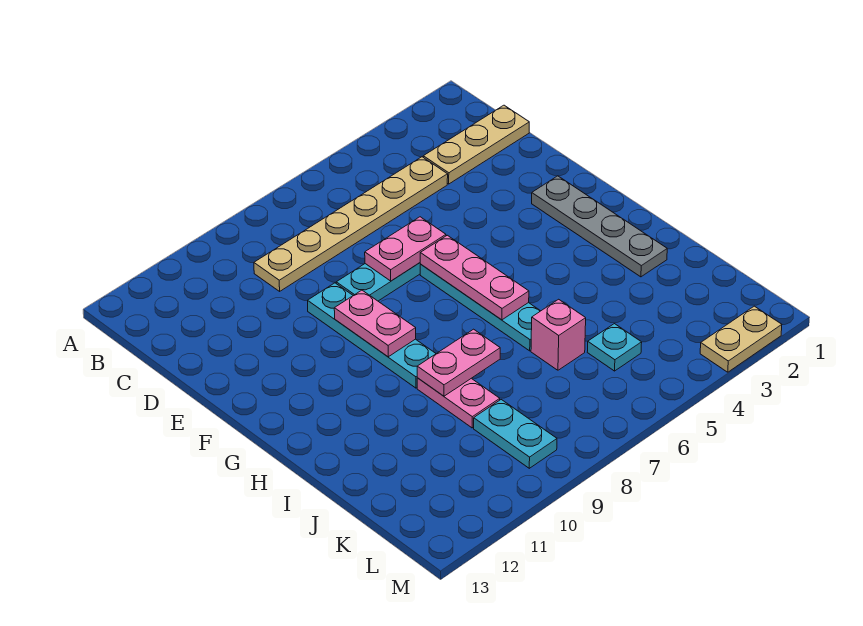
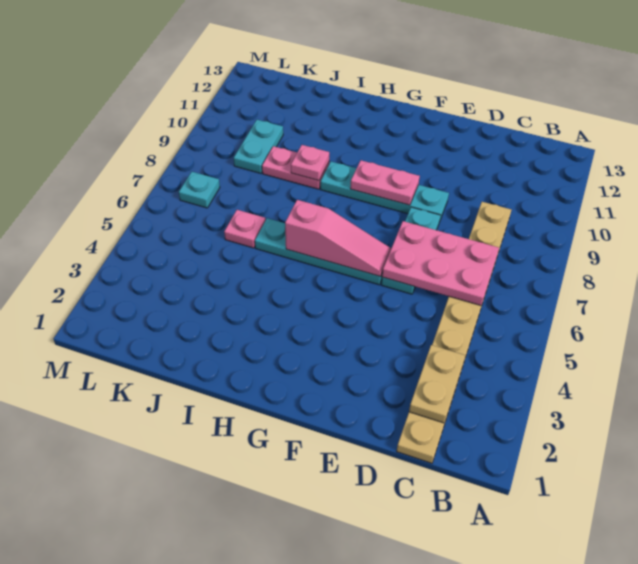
pink 1x2 plate [365,217,446,281] -> pink 2x3 plate [382,221,499,306]
grey 1x4 plate [532,176,667,277] -> none
pink 1x3 plate [420,235,529,320] -> pink 1x3 slope [285,200,391,276]
pink 1x2 plate [417,329,500,396] -> pink 1x1 plate [291,145,329,181]
pink 1x1 brick [531,299,586,370] -> pink 1x1 plate [224,210,266,248]
cyan 1x1 plate [587,324,642,371] -> cyan 1x1 plate moved to [179,172,220,208]
cyan 1x2 plate [474,400,557,468] -> cyan 1x2 plate turned to [234,120,283,173]
tan 1x2 plate [700,306,782,372] -> tan 1x2 plate moved to [409,345,465,423]

